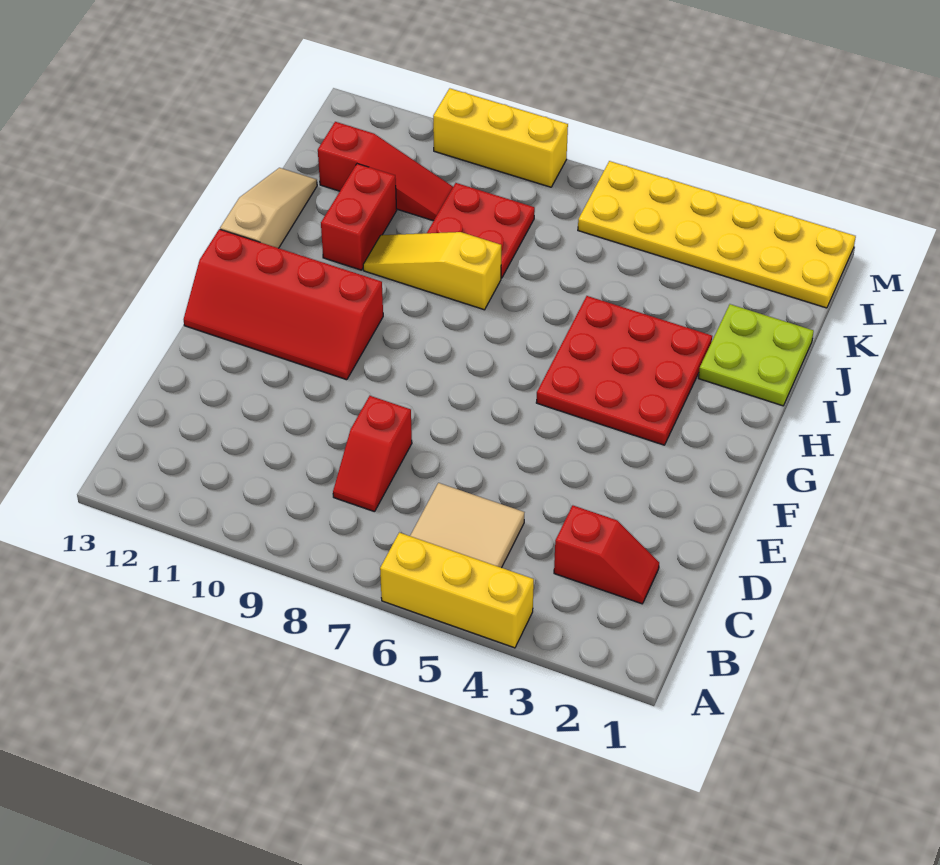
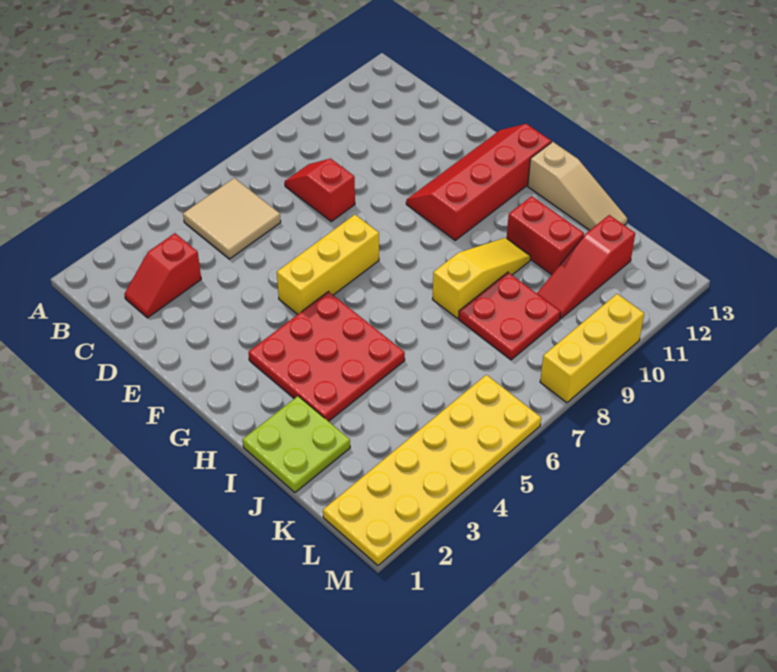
yellow 1x3 brick [380,533,534,648] -> yellow 1x3 brick moved to [277,215,379,314]

